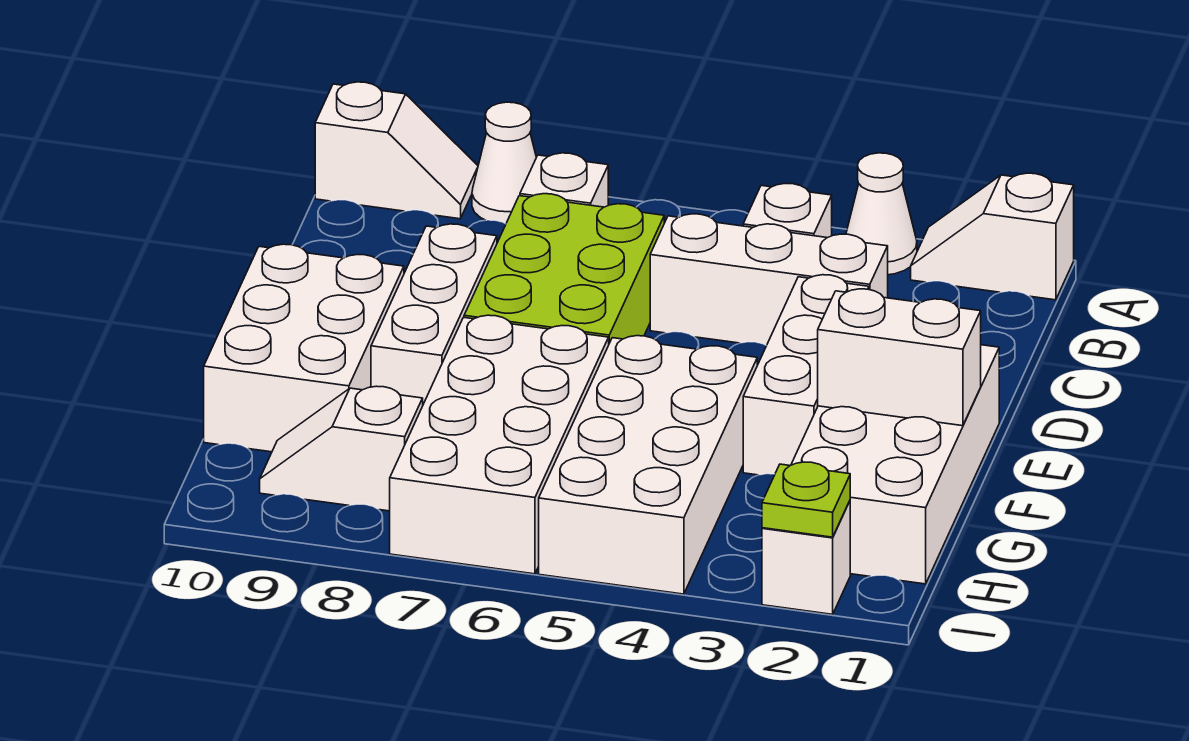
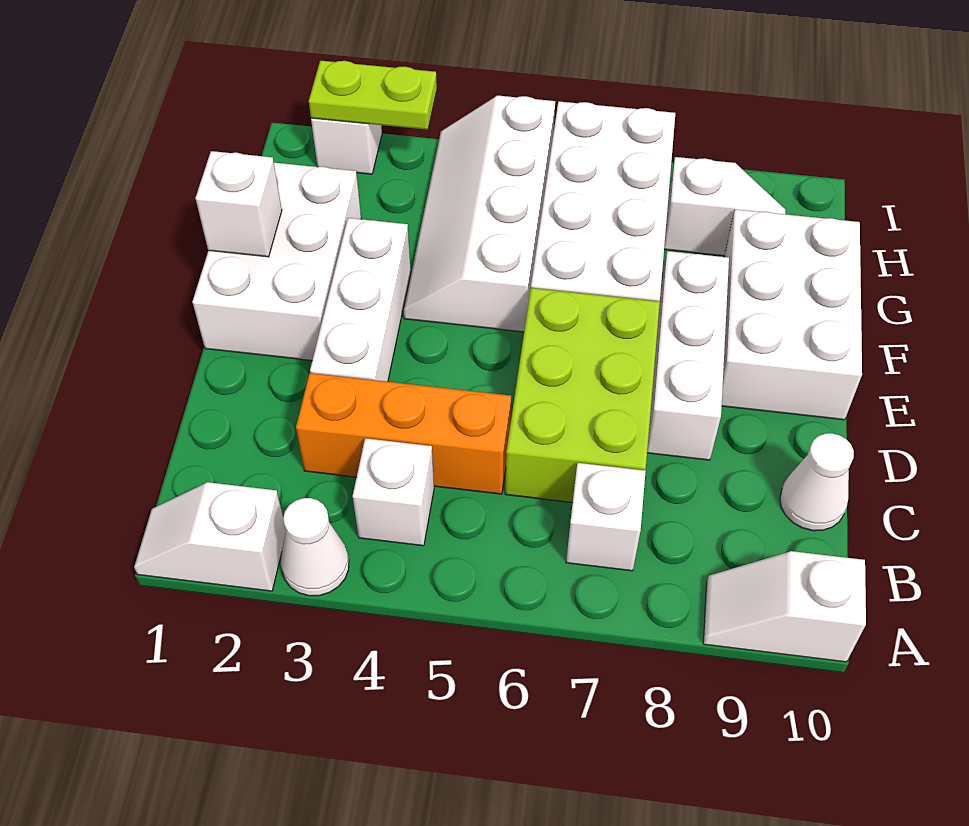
white 1x2 slope [911,173,1074,300] -> white 1x2 slope turned to [134,482,286,591]
white 1x1 cone [472,102,536,224] -> white 1x1 cone moved to [780,433,854,531]
white 1x3 brick [650,214,888,346] -> orange 1x3 brick [296,373,511,494]
white 2x4 brick [791,345,999,584] -> white 2x3 brick [193,163,361,360]
white 1x2 brick [818,289,981,426] -> white 1x1 brick [196,151,282,257]
white 2x4 brick [539,336,757,594] -> white 2x4 slope [404,96,555,332]
lime 1x1 plate [762,462,850,537] -> lime 1x2 plate [309,61,437,130]

